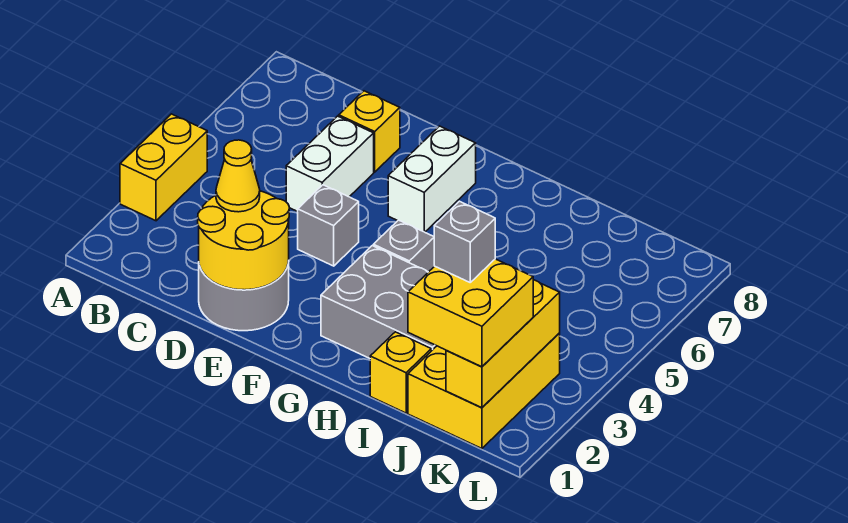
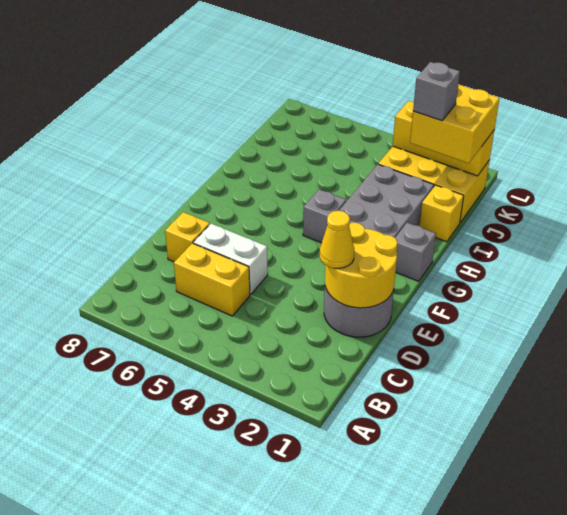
yellow 1x2 brick [120,114,207,221] -> yellow 1x2 brick moved to [174,243,250,316]
grey 1x1 brick [298,185,359,266] -> grey 1x1 brick moved to [395,223,436,281]
white 1x2 brick [388,126,476,232] -> none

